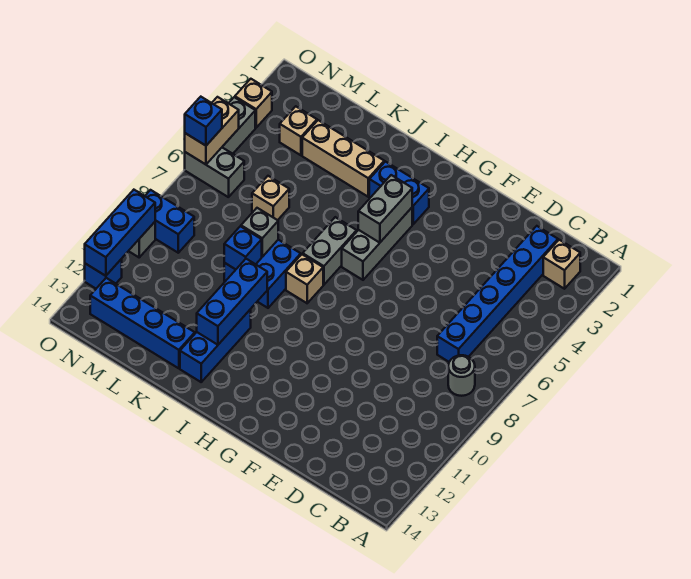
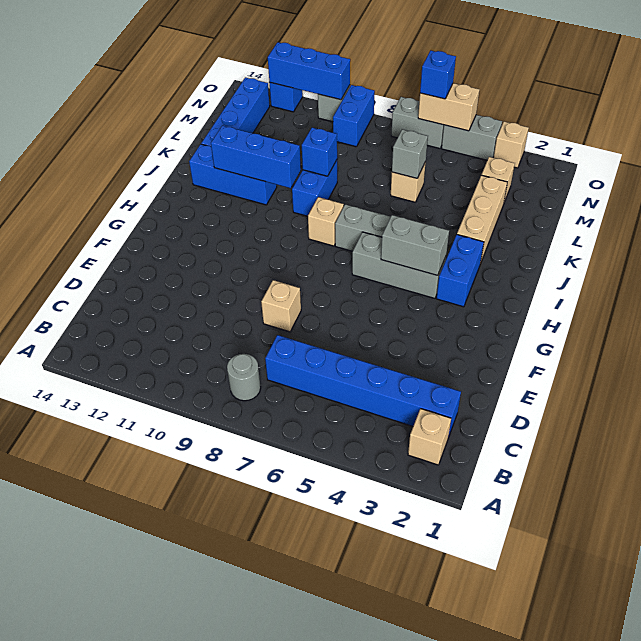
none -> tan 1x1 brick [261,280,301,332]
blue 2x2 brick [224,240,301,308] -> blue 1x2 brick [292,160,337,216]
grey 1x1 brick [241,208,278,257] -> grey 1x1 brick moved to [392,129,428,178]
grey 1x2 brick [185,147,244,197] -> grey 1x2 brick turned to [391,97,444,148]

